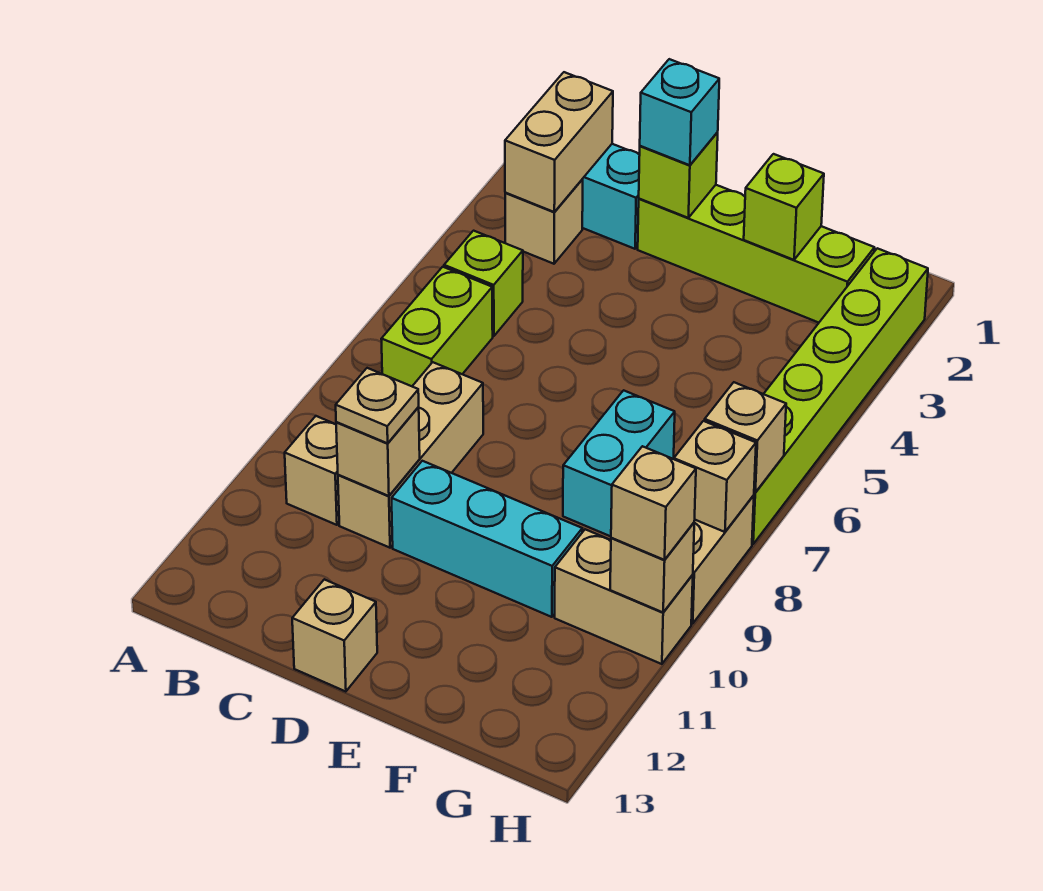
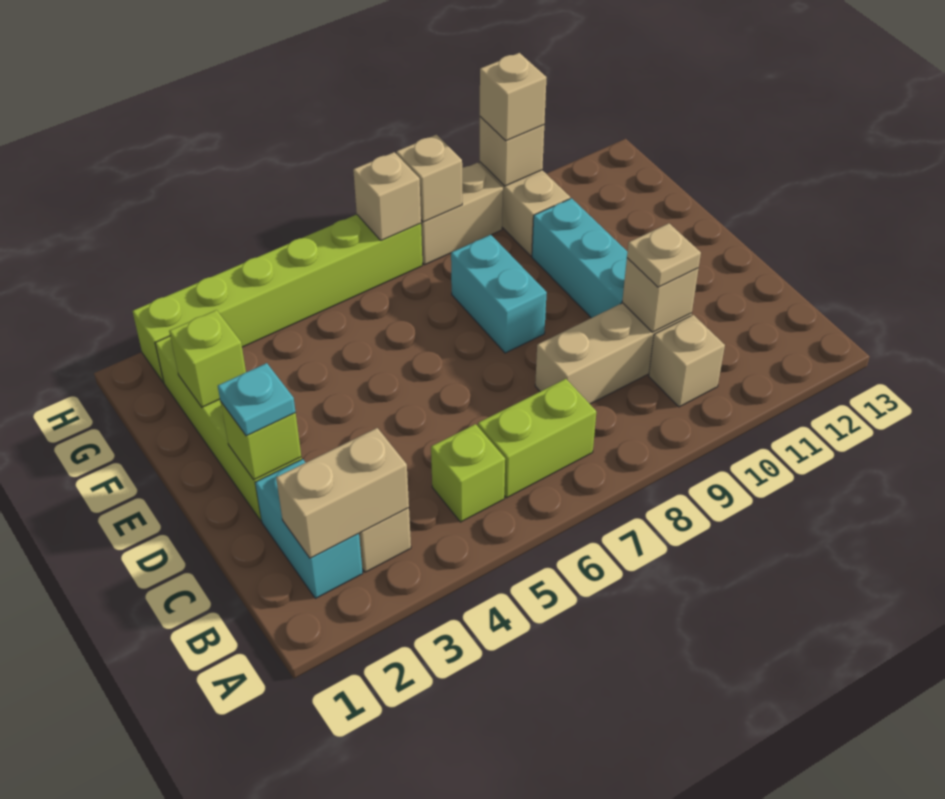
cyan 1x1 brick [640,59,719,165] -> cyan 1x1 plate [218,363,296,436]
tan 1x1 brick [292,579,377,692] -> none
cyan 1x2 brick [563,390,675,536] -> cyan 1x2 brick turned to [451,235,547,353]

